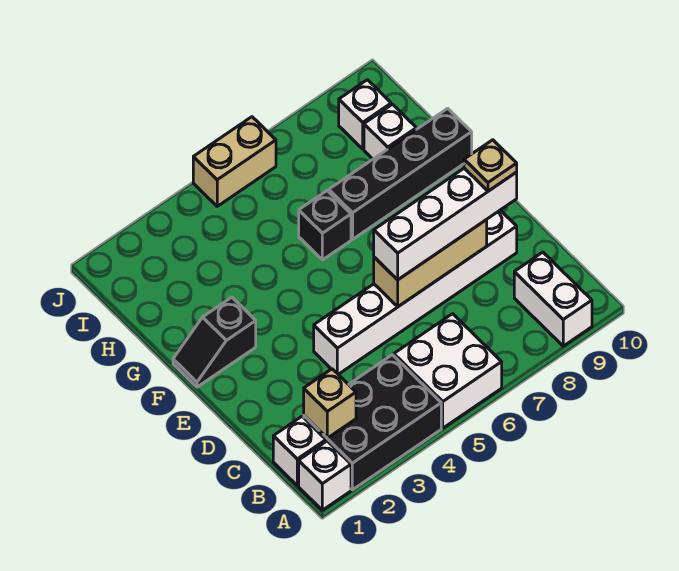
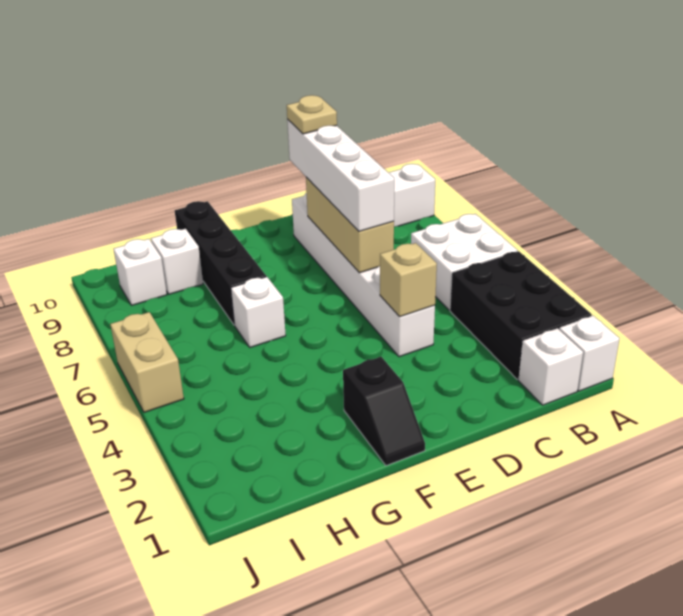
tan 1x1 brick [304,369,356,438] -> tan 1x1 brick moved to [380,243,437,317]
black 1x1 brick [299,191,351,260] -> white 1x1 brick [231,277,286,347]

